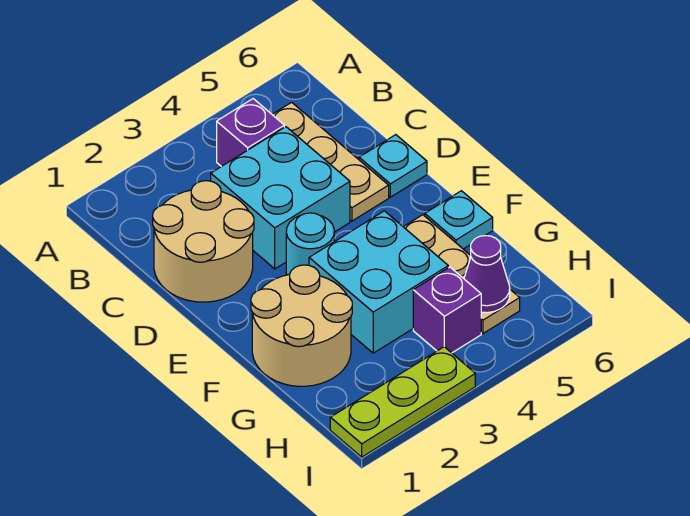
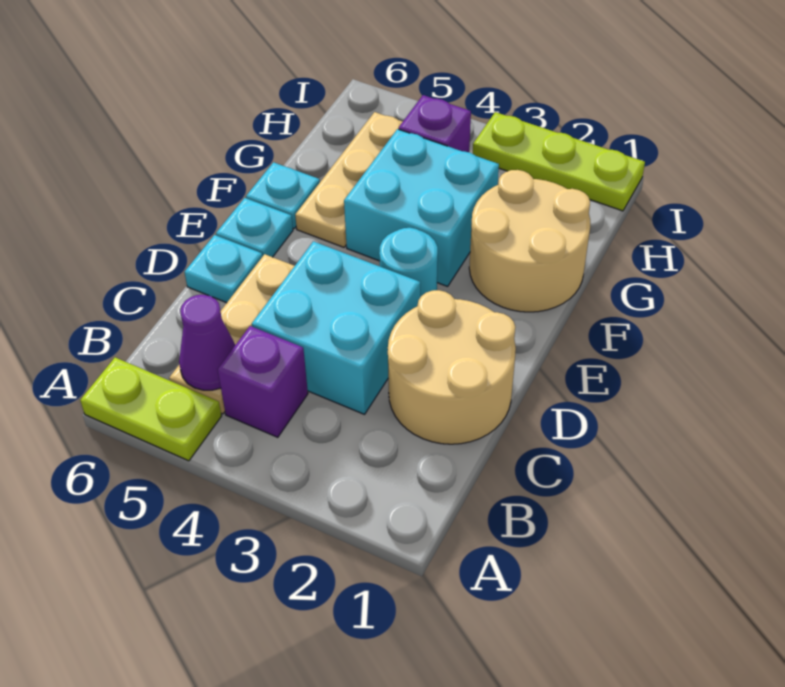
none -> lime 1x2 plate [80,357,221,461]
none -> cyan 1x1 plate [216,198,293,257]
purple 1x1 cone [464,236,510,313] -> purple 1x1 cone moved to [179,295,235,390]

